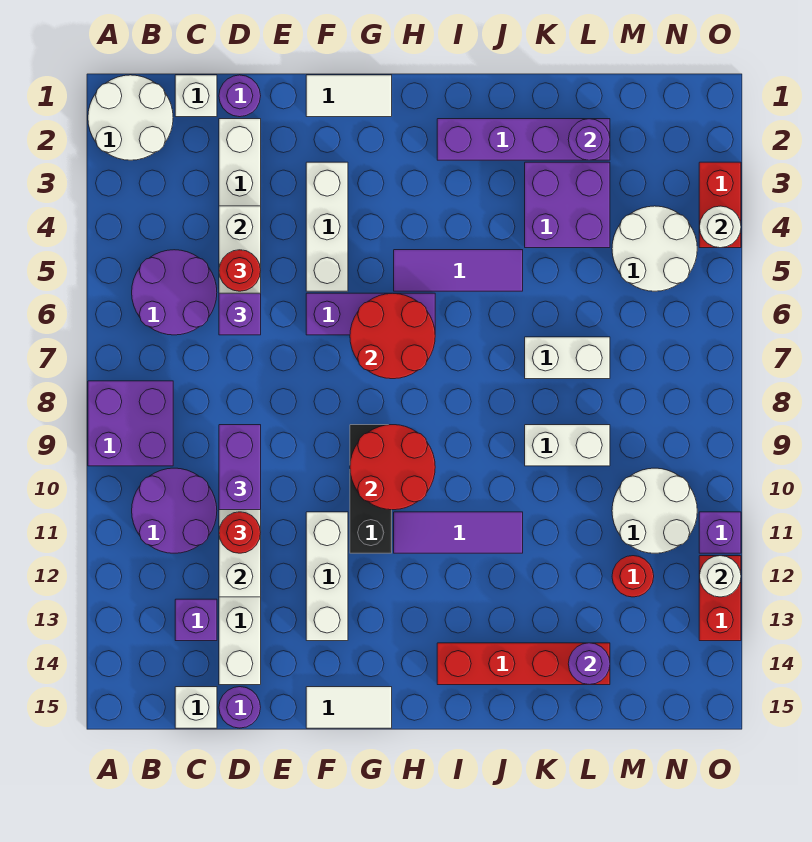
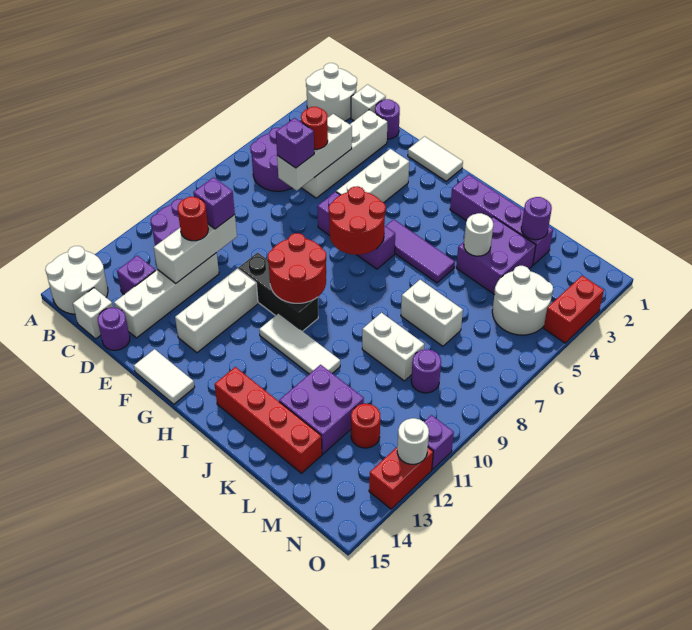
purple 2x2 brick [88,381,173,466] -> purple 2x2 brick moved to [279,365,364,454]
purple 1x2 brick [219,425,261,510] -> purple 1x1 brick [193,177,235,229]
black 1x3 brick [350,425,392,553] -> black 1x3 brick turned to [238,253,318,331]
purple 1x3 tile [394,512,523,553] -> white 1x3 tile [259,313,340,374]
purple 1x1 round brick [568,643,610,685] -> purple 1x1 round brick moved to [411,349,441,393]
white 2x2 round brick [612,468,697,553] -> white 2x2 round brick moved to [45,246,108,314]
white 1x1 round brick [699,206,741,248] -> white 1x1 round brick moved to [464,213,493,256]

